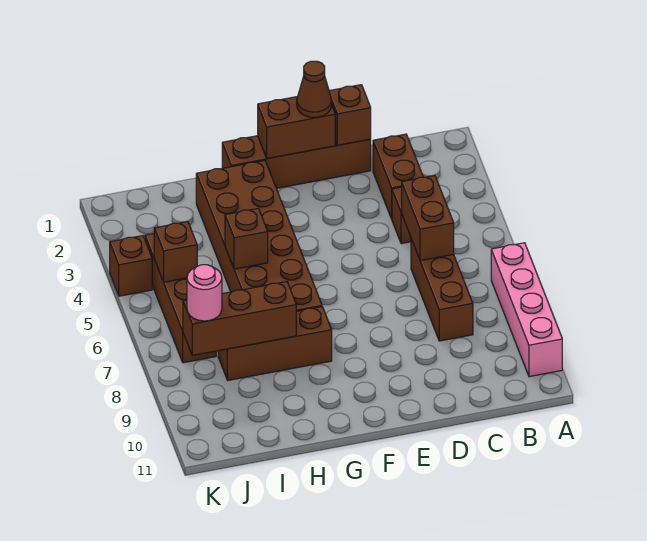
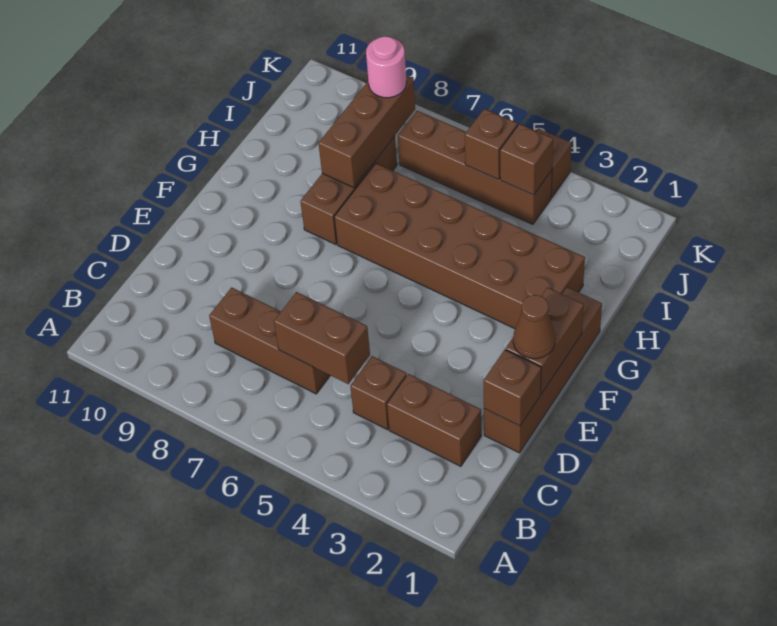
pink 1x4 brick [491,243,562,377] -> none
brown 1x1 brick [225,208,268,269] -> brown 1x1 brick moved to [500,124,553,195]

